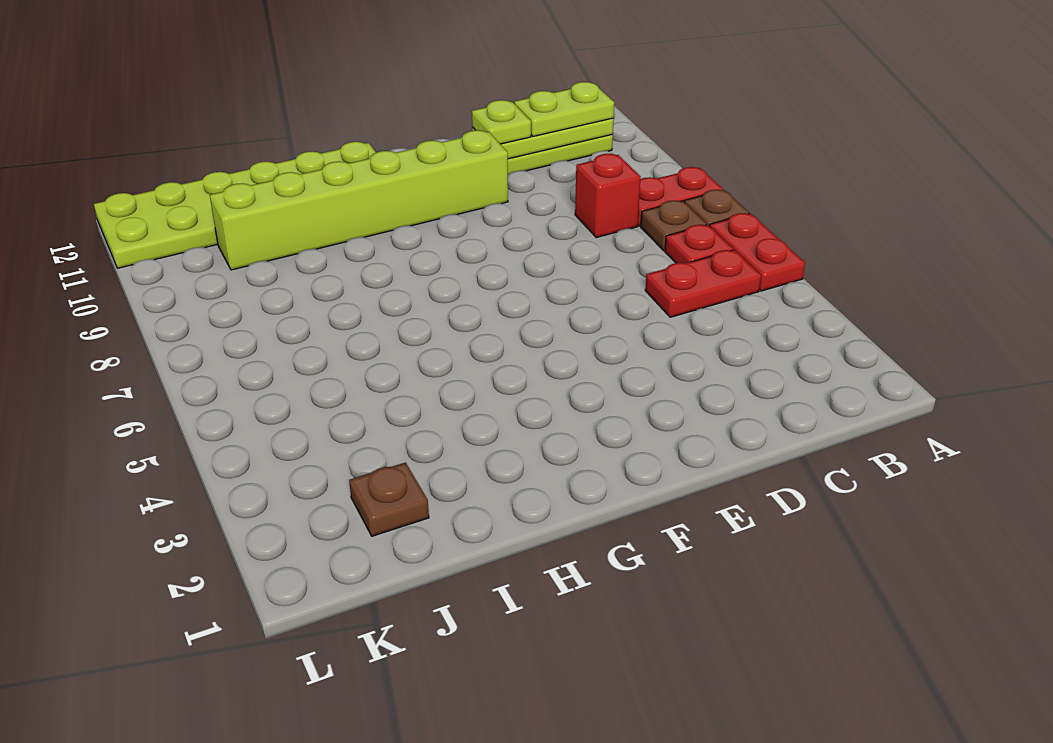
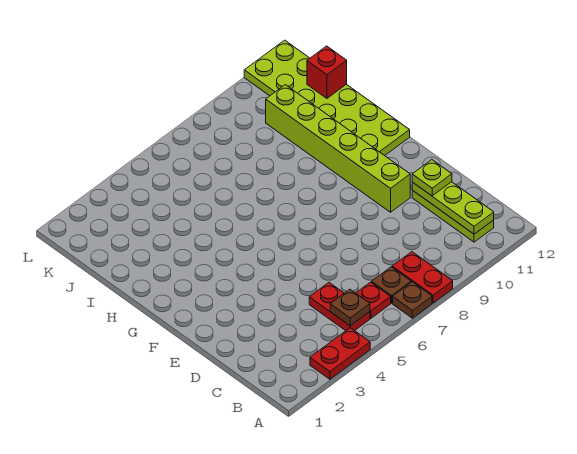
red 1x2 plate [710,213,805,291] -> red 1x2 plate moved to [310,328,370,379]
lime 1x2 plate [514,82,614,136] -> none
red 1x1 brick [575,154,641,238] -> red 1x1 brick moved to [307,46,347,98]
brown 1x1 plate [349,463,429,536] -> brown 1x1 plate moved to [330,289,370,326]

